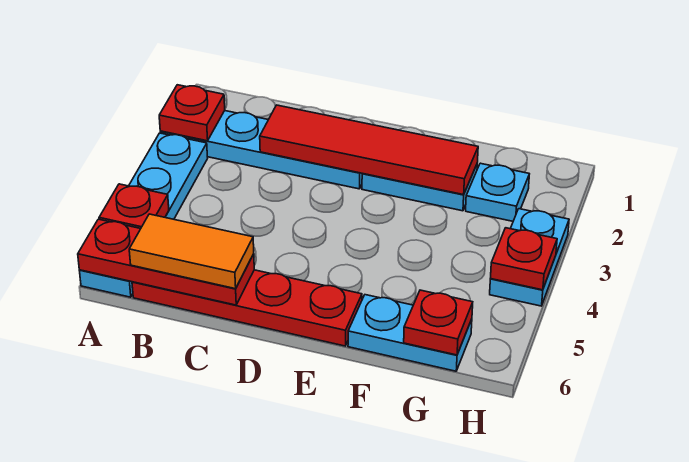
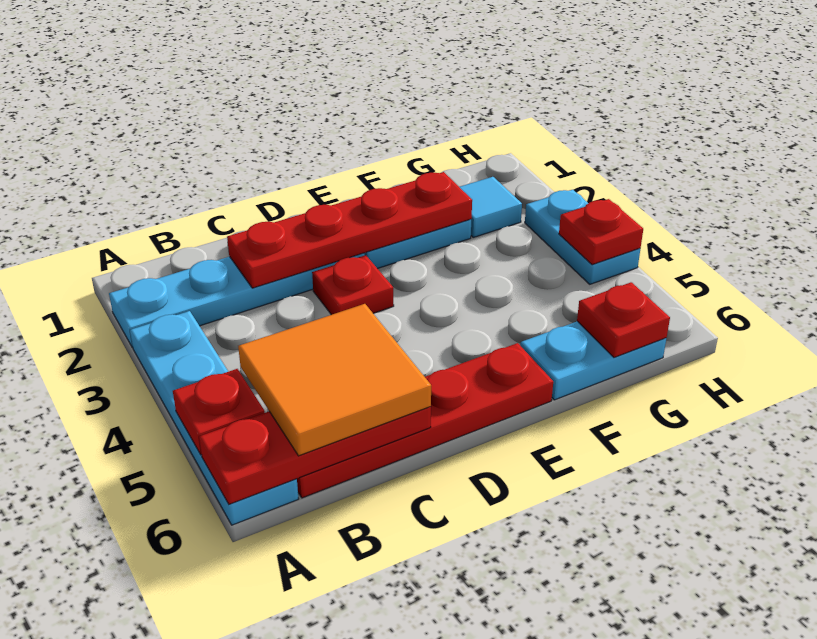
red 1x1 plate [159,85,225,141] -> red 1x1 plate moved to [312,255,394,315]
orange 1x2 tile [129,214,254,289] -> orange 2x2 tile [238,304,431,456]
red 1x4 tile [260,105,478,195] -> red 1x4 plate [227,172,472,288]
cyan 1x1 plate [466,163,529,221] -> cyan 1x1 tile [460,177,522,237]

